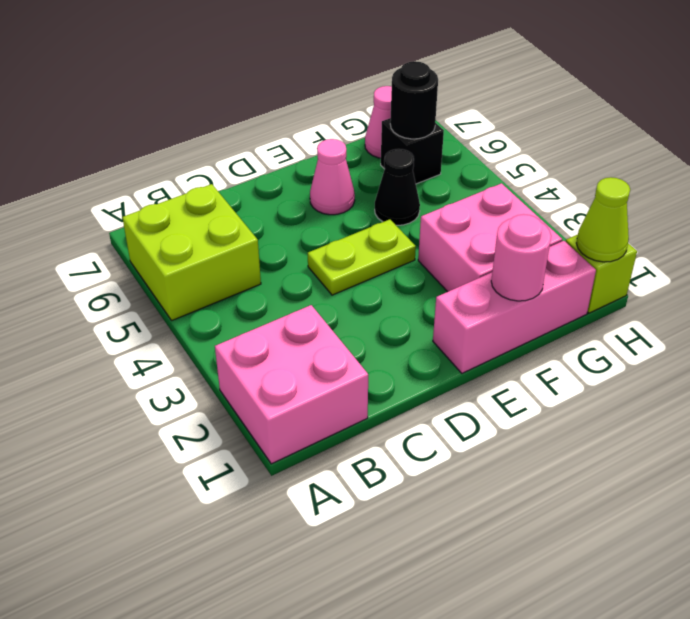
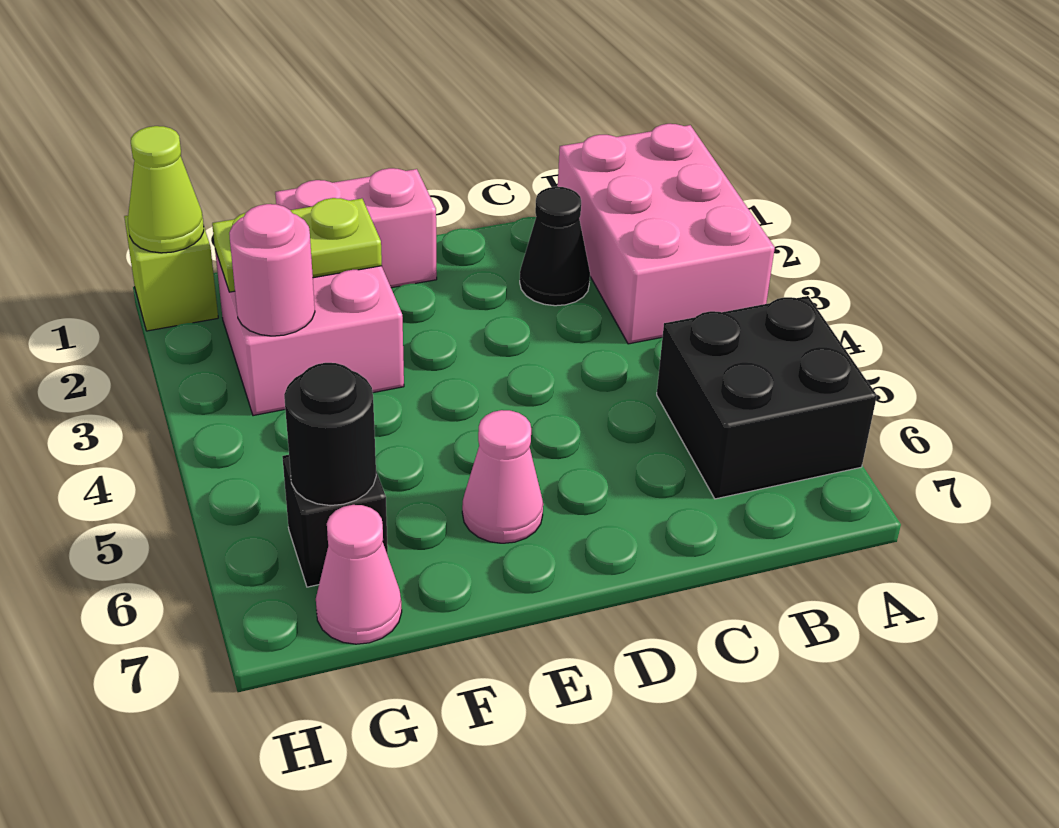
pink 2x2 brick [215,305,368,464] -> pink 2x3 brick [558,124,775,344]
lime 2x2 brick [122,184,261,320] -> black 2x2 brick [657,296,877,499]
lime 1x2 plate [308,219,416,295] -> lime 1x2 plate moved to [212,198,382,292]
pink 1x3 brick [433,241,596,373] -> pink 1x2 brick [275,168,437,288]
pink 1x1 round brick [491,214,551,301] -> pink 1x1 round brick moved to [229,204,315,336]
black 1x1 cone [375,149,420,225] -> black 1x1 cone moved to [520,187,590,306]

